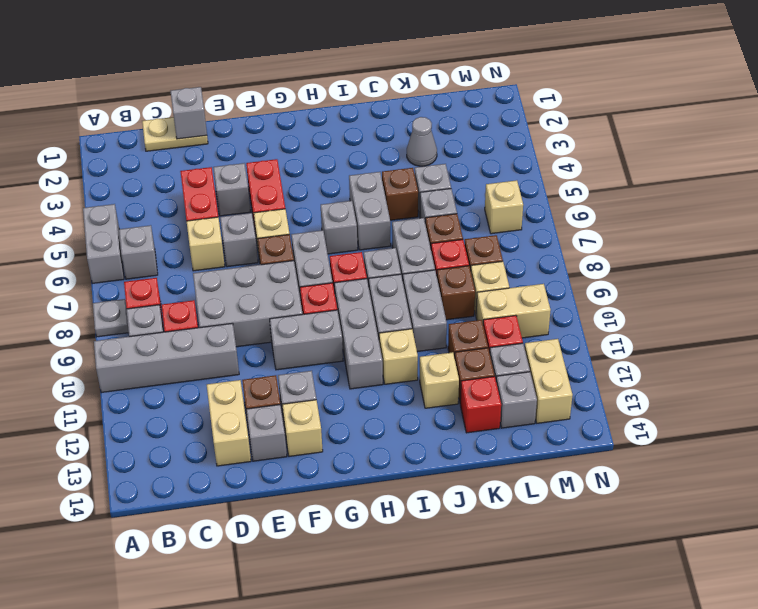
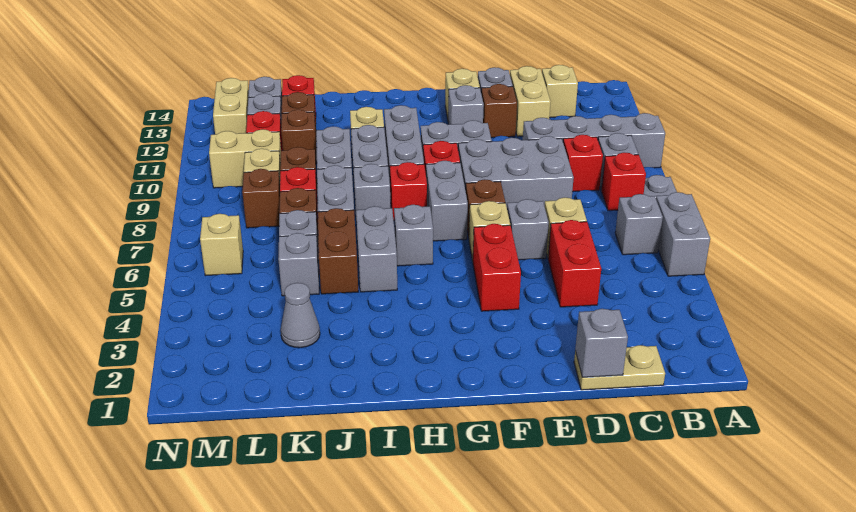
grey 1x1 brick [213,163,251,216] -> none
brown 1x1 brick [382,168,418,220] -> brown 1x2 brick [318,208,358,294]
tan 1x1 brick [420,352,459,408] -> tan 1x1 brick moved to [542,65,578,118]

